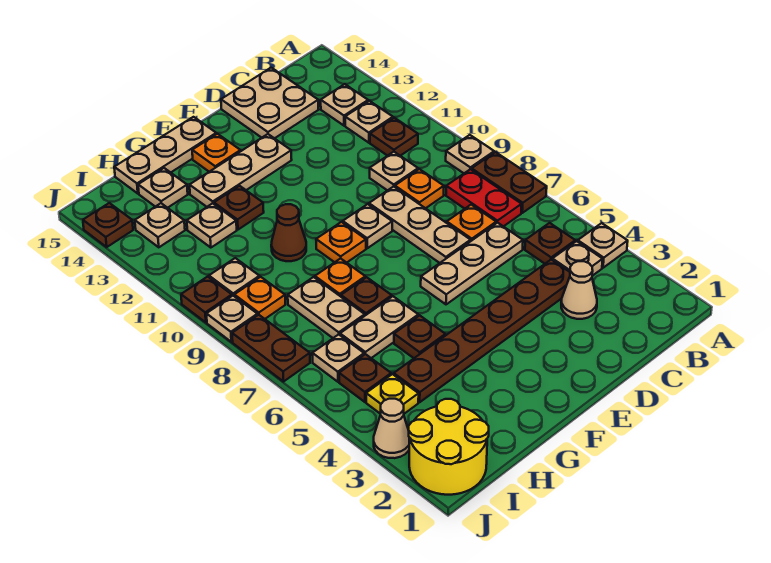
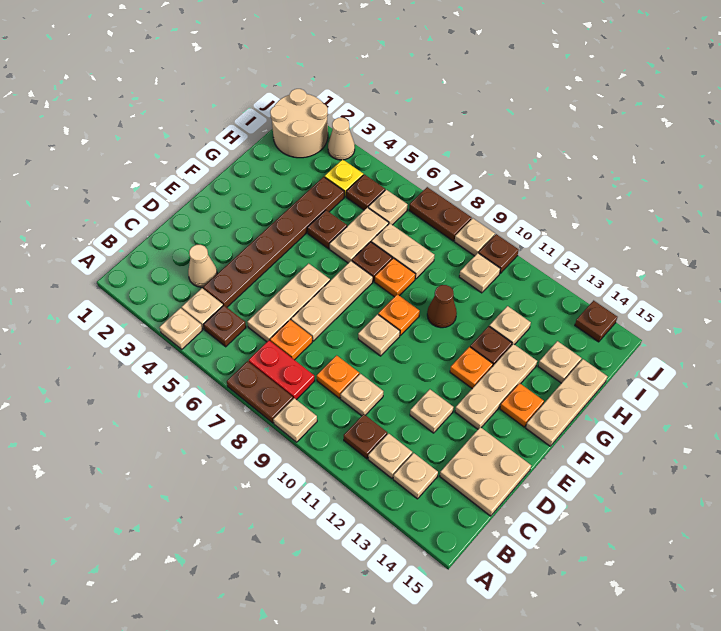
tan 1x3 plate [369,186,471,263] -> tan 1x3 plate turned to [291,261,373,341]
yellow 2x2 round brick [409,399,489,495] -> tan 2x2 round brick [270,89,328,158]
orange 1x1 plate [234,277,285,319] -> orange 1x1 plate moved to [450,347,493,388]
tan 1x1 plate [135,203,185,247] -> tan 1x1 plate moved to [410,389,454,433]

